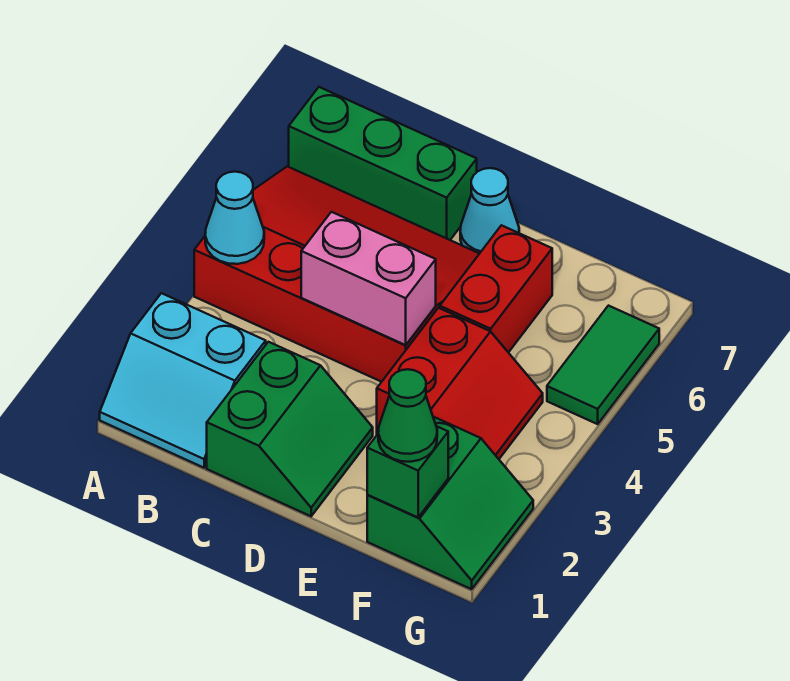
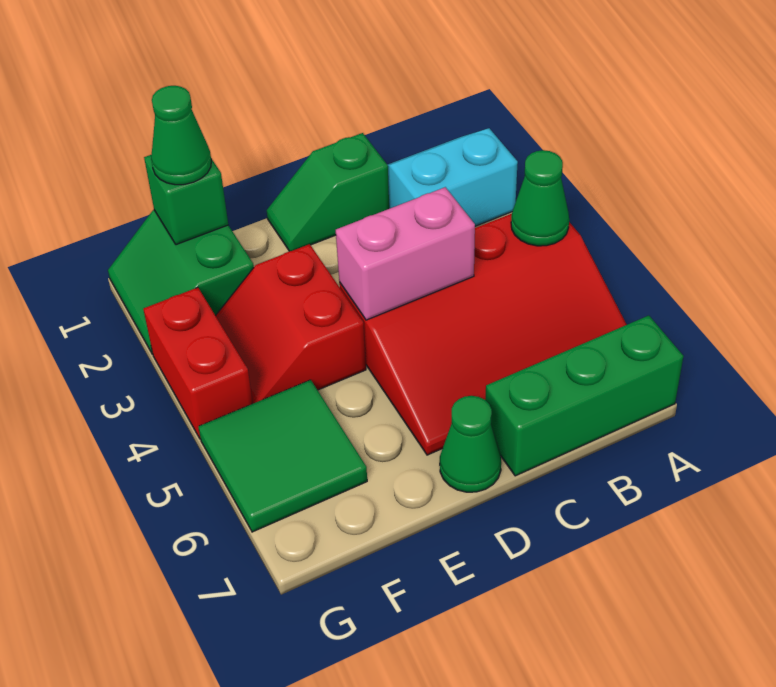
cyan 1x1 cone [205,172,264,264] -> green 1x1 cone [511,150,569,246]
green 2x2 slope [207,342,373,516] -> green 1x2 slope [267,133,389,251]
cyan 1x1 cone [460,168,519,254] -> green 1x1 cone [440,396,501,492]
red 1x2 brick [440,225,552,353] -> red 1x2 brick moved to [144,287,253,439]
green 1x2 tile [547,306,659,424] -> green 2x2 tile [198,380,367,532]

